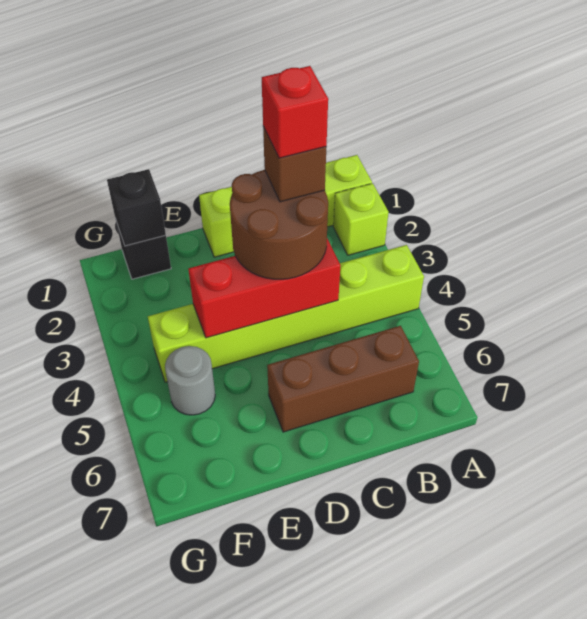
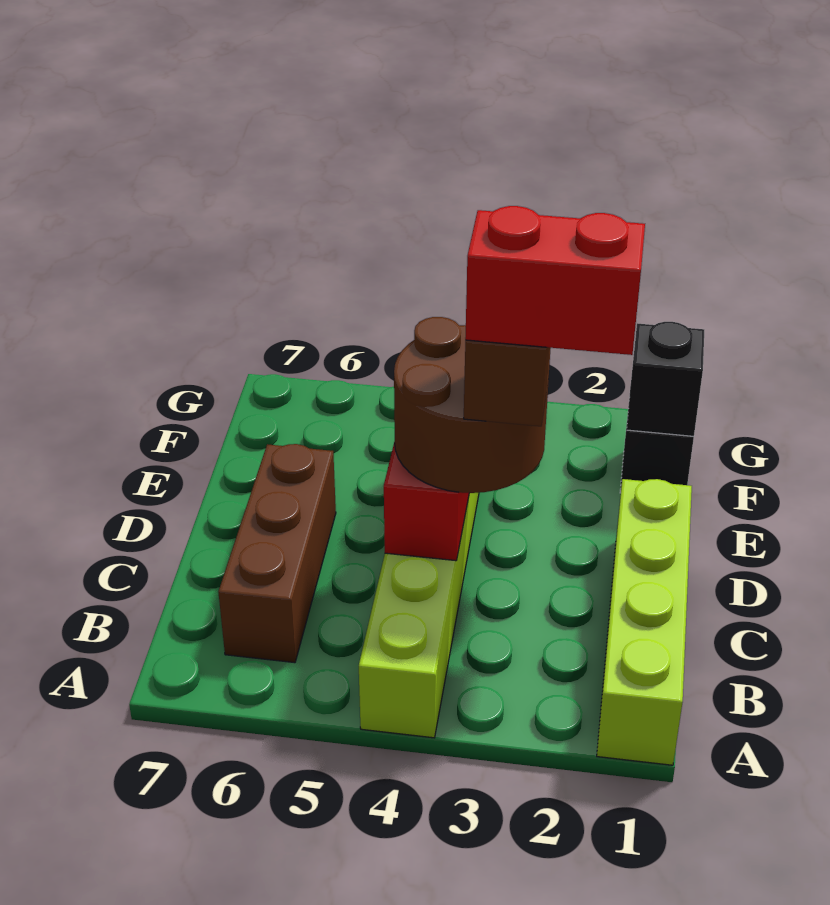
lime 1x1 brick [333,183,388,255] -> none
red 1x1 brick [262,66,328,158] -> red 1x2 brick [465,206,645,355]
grey 1x1 round brick [165,346,215,415] -> none

